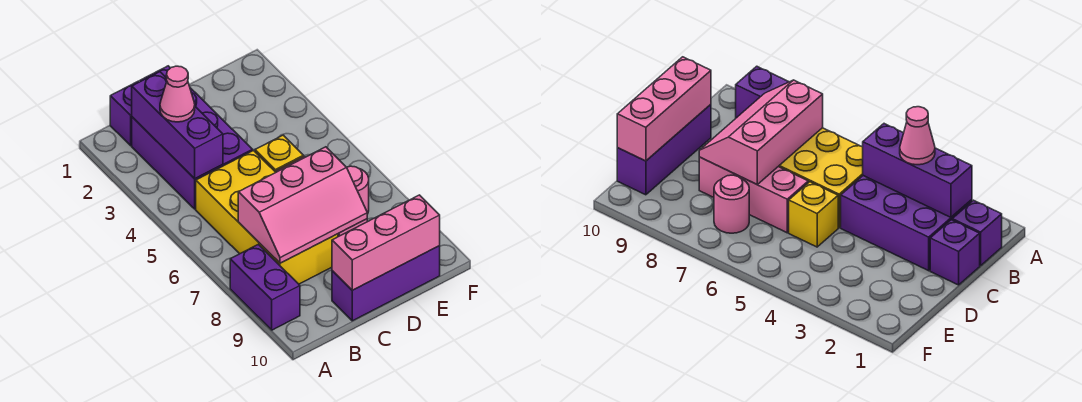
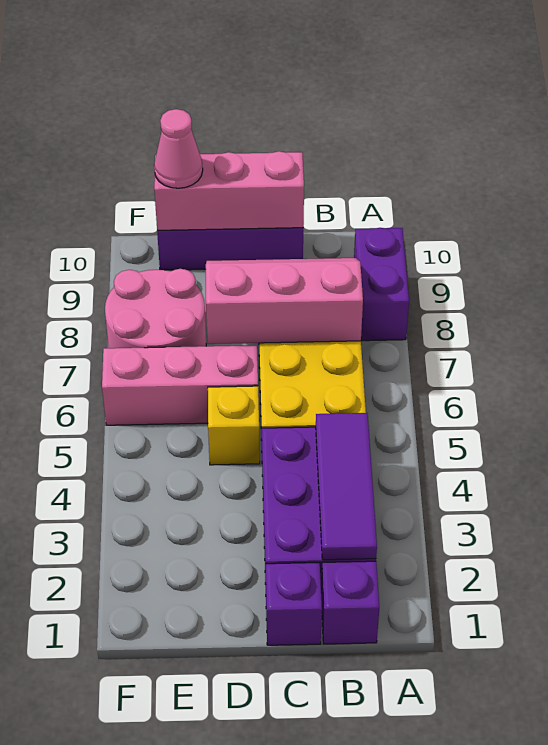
purple 1x3 brick [132,72,223,179] -> purple 1x3 tile [316,413,377,560]
pink 1x1 cone [160,66,195,122] -> pink 1x1 cone moved to [154,109,203,188]
pink 1x3 brick [699,157,808,233] -> pink 1x3 brick turned to [102,345,258,425]
pink 1x1 round brick [347,166,369,214] -> pink 2x2 round brick [105,269,206,348]

